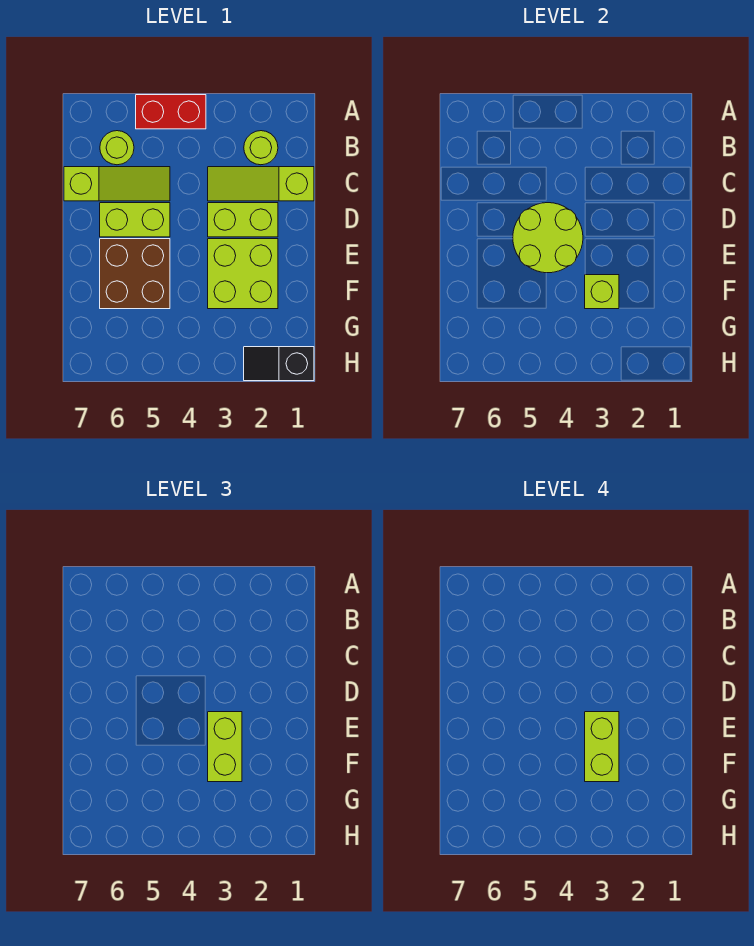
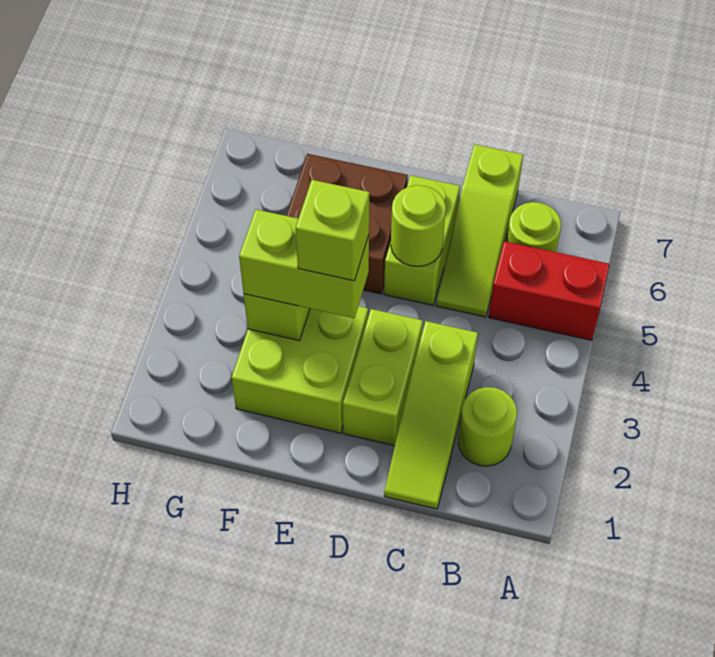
red 1x2 brick [136,95,206,129] -> red 1x2 brick turned to [489,241,610,340]
lime 1x3 slope [208,167,314,201] -> lime 1x3 slope turned to [384,321,478,509]
lime 2x2 round brick [513,203,583,273] -> lime 1x1 round brick [391,185,446,266]
lime 1x2 brick [585,712,619,782] -> lime 1x1 brick [296,180,370,281]
black 1x2 slope [244,347,314,381] -> none

